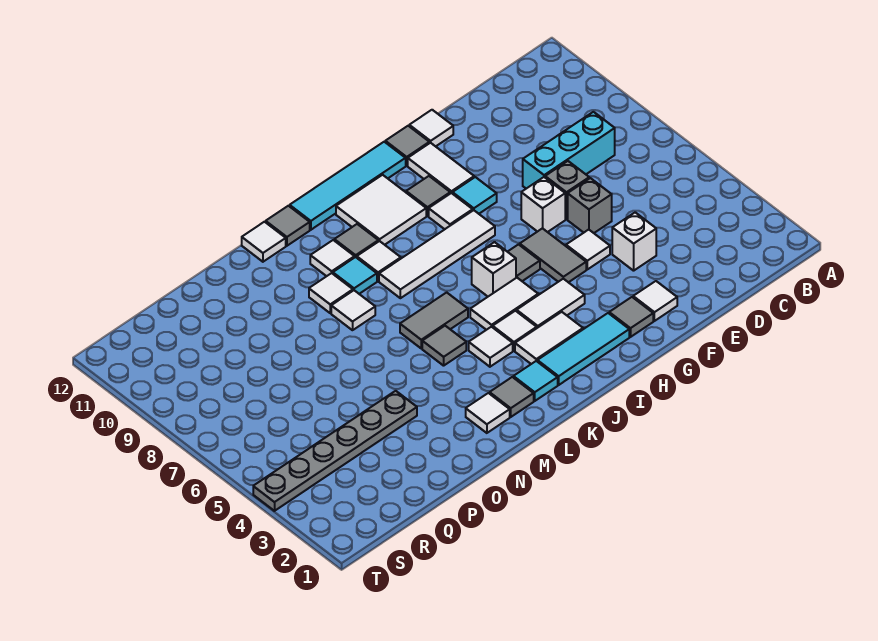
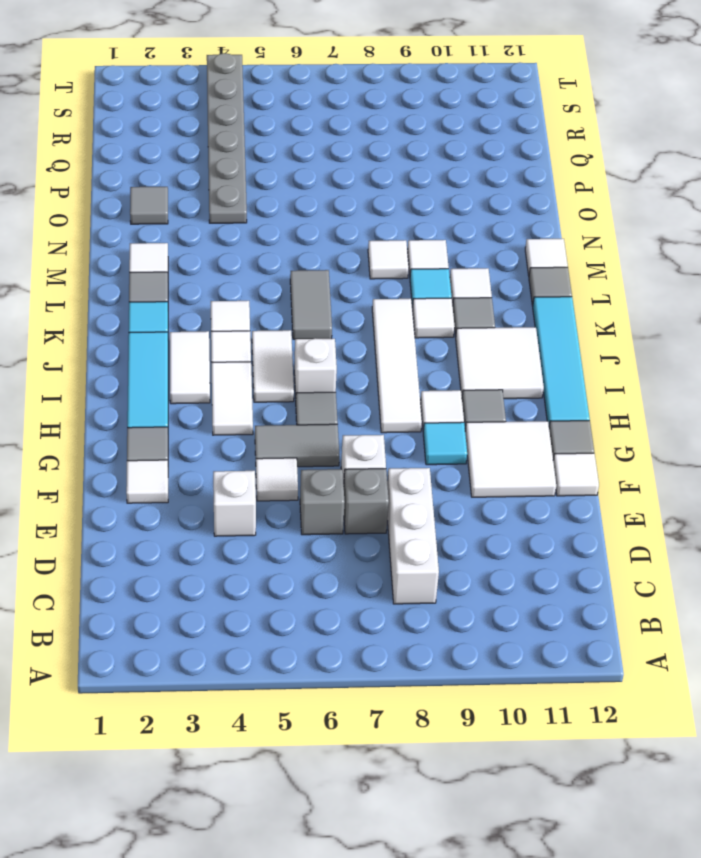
cyan 1x3 brick [523,112,615,189] -> white 1x3 brick [387,468,439,604]
white 1x2 tile [408,143,474,194] -> white 2x2 tile [465,421,556,497]
grey 1x1 tile [422,326,466,366] -> grey 1x1 tile moved to [130,187,168,224]

